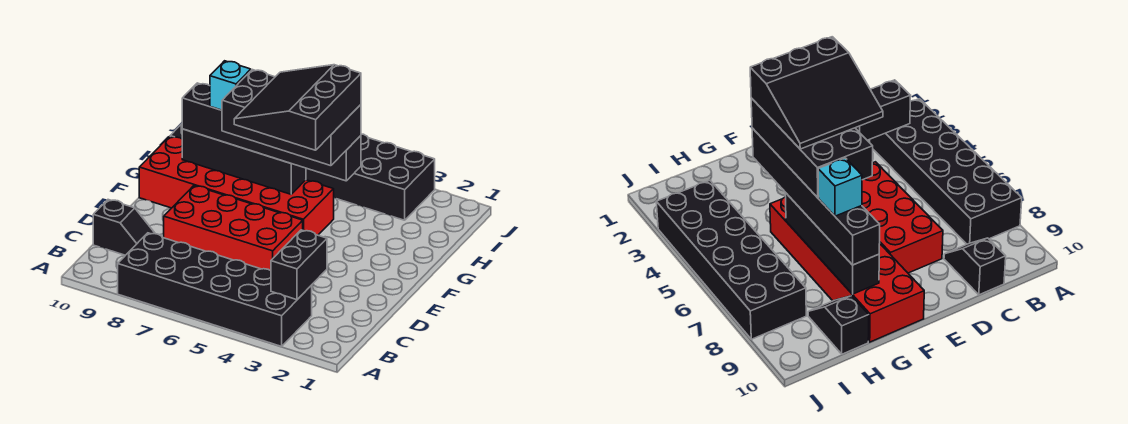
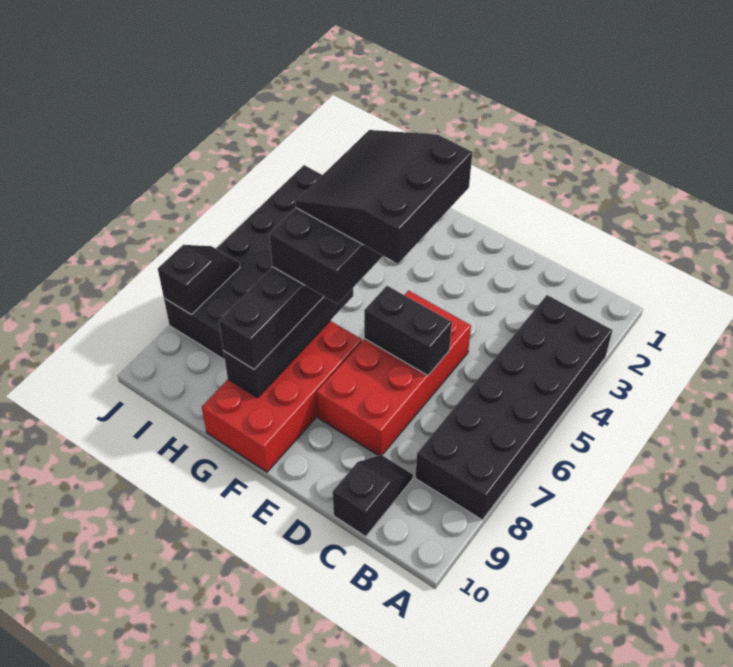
black 1x2 brick [271,230,327,300] -> black 1x2 brick moved to [364,286,452,375]
black 3x3 slope [234,65,361,150] -> black 3x3 slope turned to [295,130,472,264]
red 2x6 brick [139,136,334,235] -> red 2x4 brick [202,321,362,472]
cyan 1x1 brick [210,61,251,110] -> none
black 1x2 slope [808,296,869,354] -> black 1x2 slope moved to [158,245,240,314]

